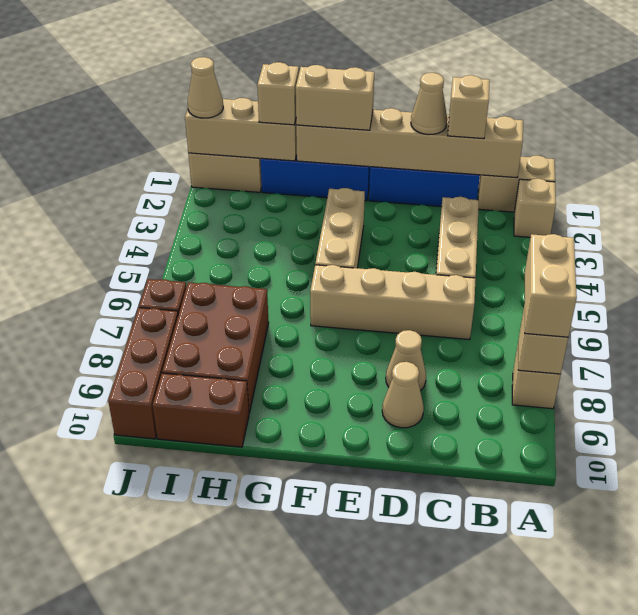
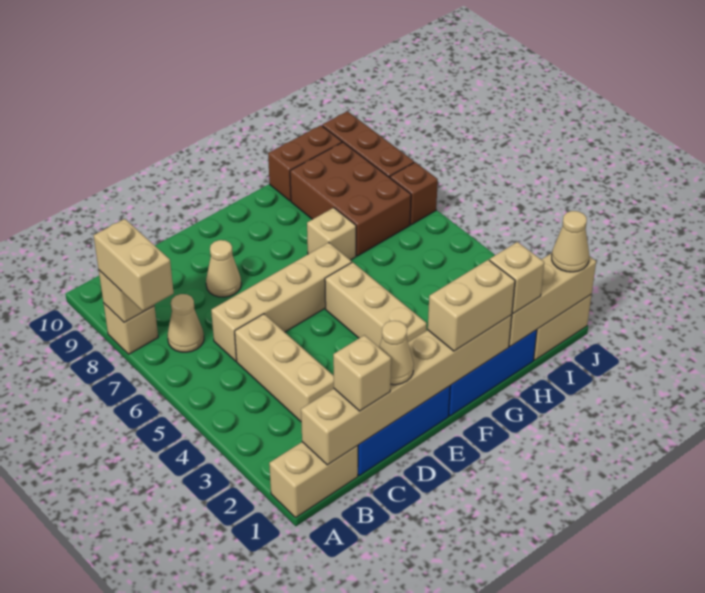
tan 1x1 brick [514,179,556,237] -> tan 1x1 brick moved to [307,208,356,260]
tan 1x1 cone [382,362,424,428] -> tan 1x1 cone moved to [167,294,204,352]

